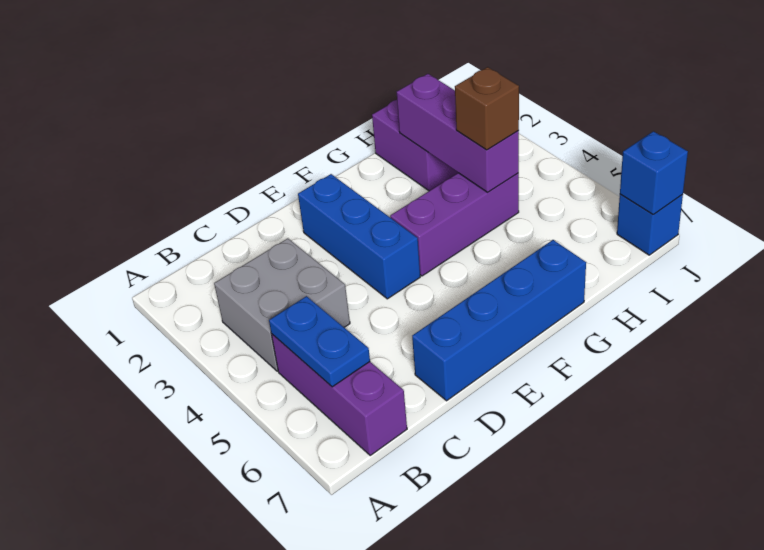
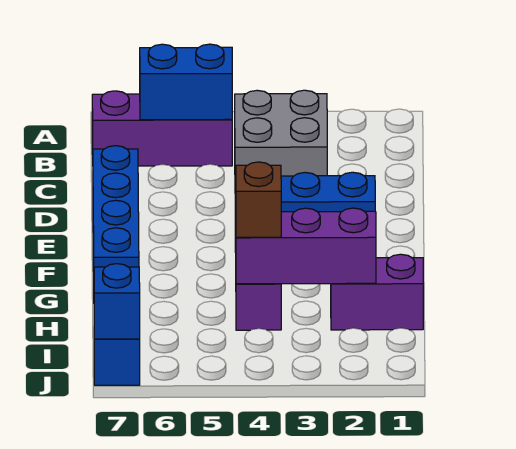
blue 1x2 plate [269,296,370,387] -> blue 1x2 brick [140,44,232,120]

